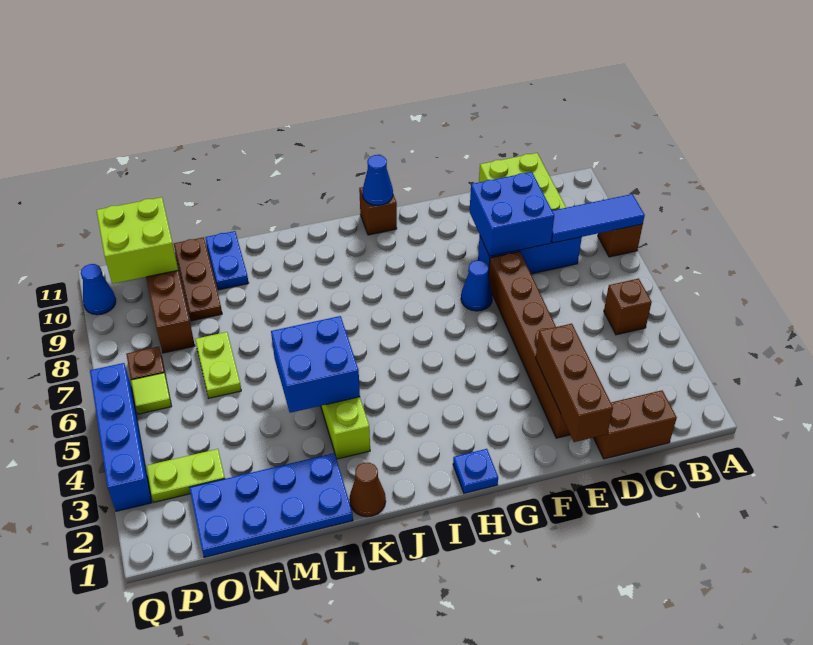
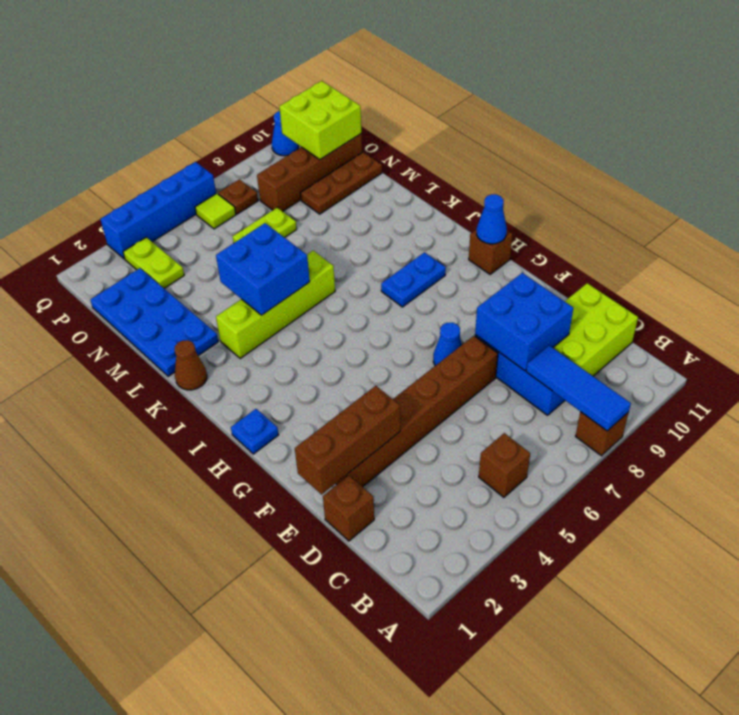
brown 1x2 brick [594,390,677,459] -> brown 1x1 brick [323,475,374,541]
blue 1x2 plate [205,231,249,290] -> blue 1x2 plate moved to [381,252,446,307]

